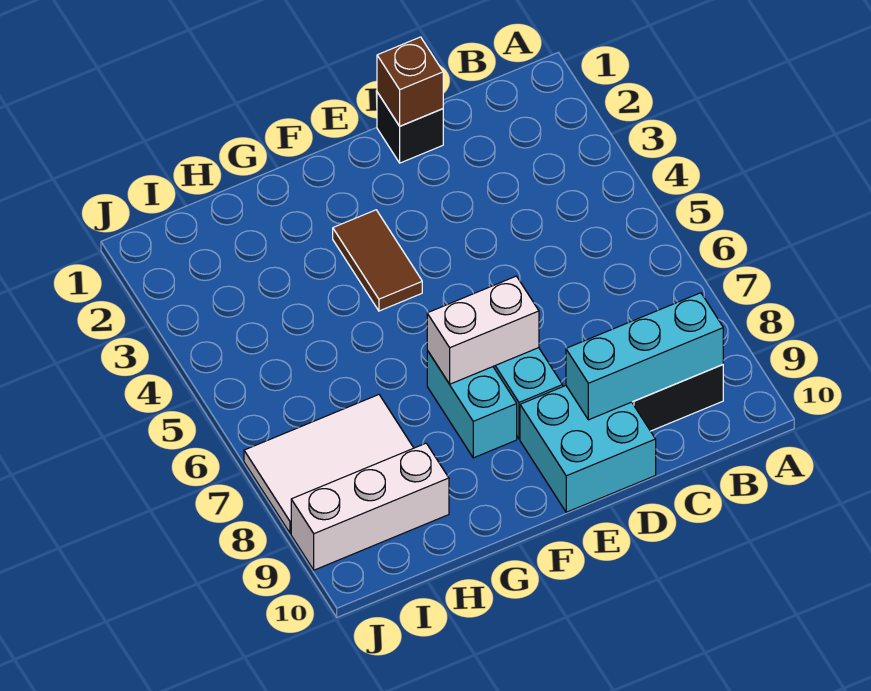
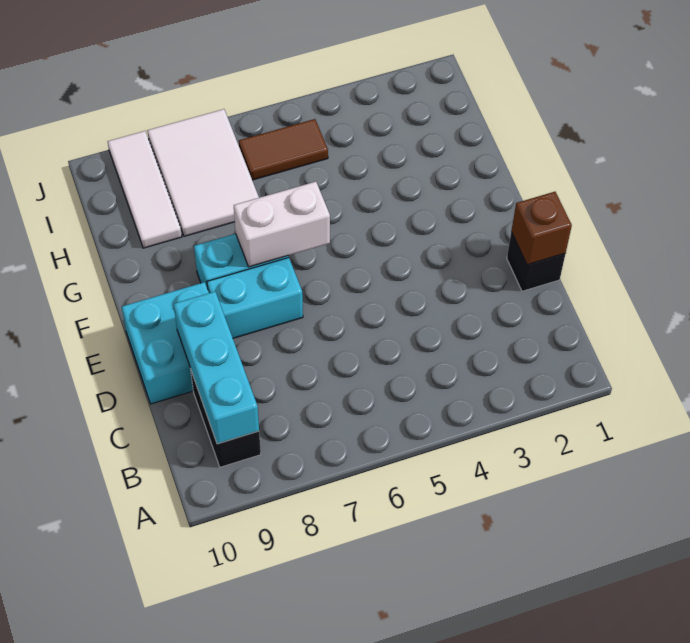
white 1x2 brick [427,276,539,384] -> white 1x2 brick turned to [234,182,330,267]
brown 1x2 tile [333,210,422,311] -> brown 1x2 tile moved to [239,119,328,180]
white 1x3 brick [291,443,449,570] -> white 1x3 tile [108,131,182,248]

